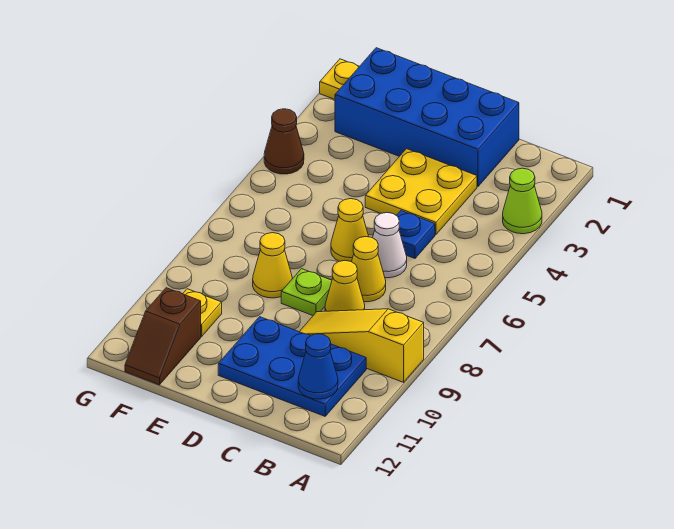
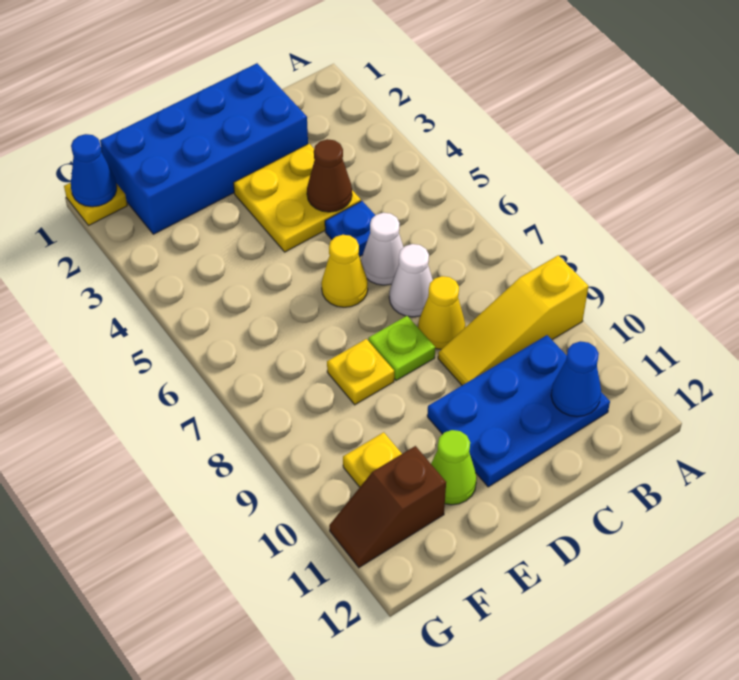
lime 1x1 cone [503,168,542,234] -> lime 1x1 cone moved to [431,430,477,505]
yellow 1x1 cone [352,237,386,302] -> white 1x1 cone [389,244,433,317]
yellow 1x1 cone [253,233,292,298] -> yellow 1x1 plate [327,339,394,405]
brown 1x2 slope [125,288,201,385] -> brown 1x2 slope turned to [329,446,446,567]
none -> blue 1x1 cone [71,134,117,207]
brown 1x1 cone [264,109,304,174] -> brown 1x1 cone moved to [307,139,352,212]

